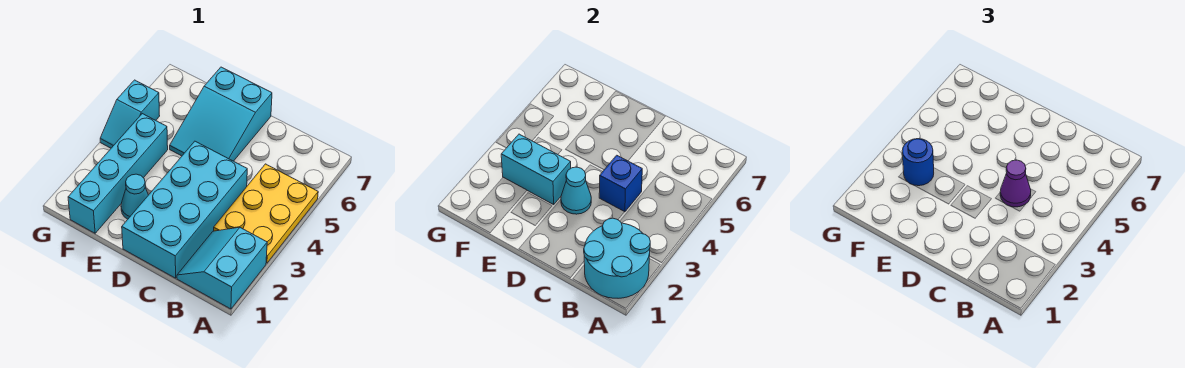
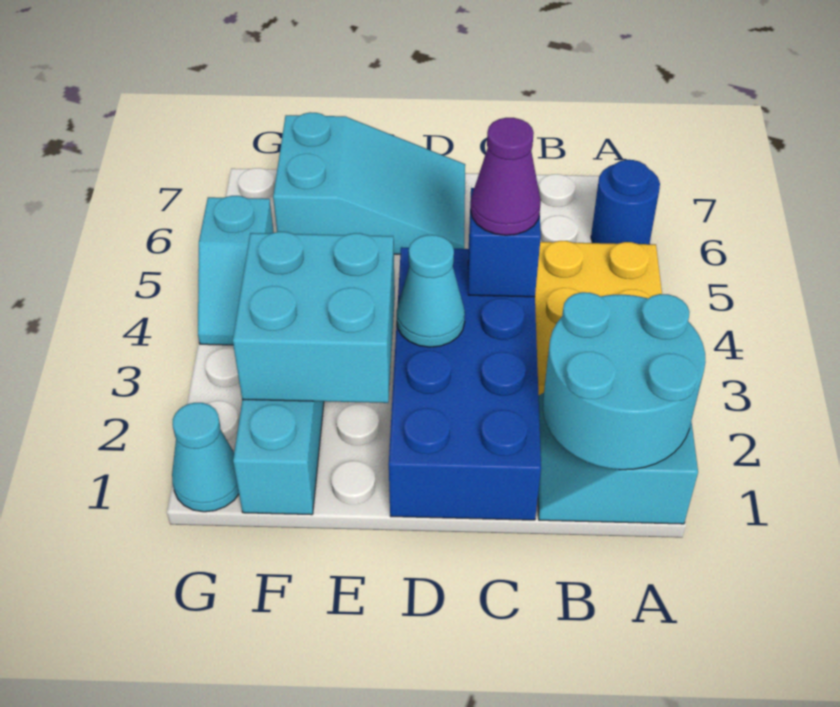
cyan 2x4 brick [122,141,247,278] -> blue 2x4 brick [389,247,541,520]
cyan 2x3 slope [170,67,272,161] -> cyan 2x3 slope turned to [273,112,465,254]
cyan 1x1 cone [121,174,148,219] -> cyan 1x1 cone moved to [172,403,239,512]
cyan 1x2 brick [501,134,571,205] -> cyan 2x2 brick [233,232,395,403]
blue 1x1 round brick [902,139,934,186] -> blue 1x1 round brick moved to [591,160,660,244]

